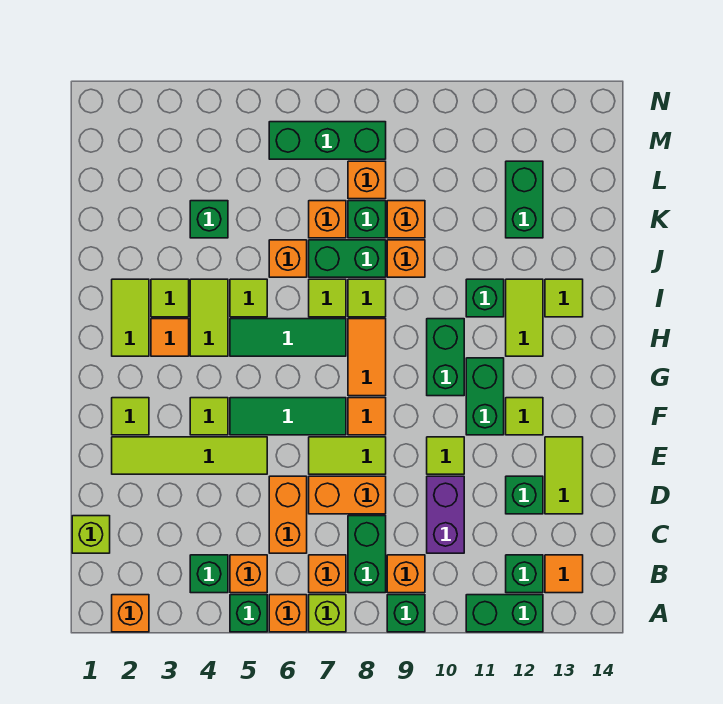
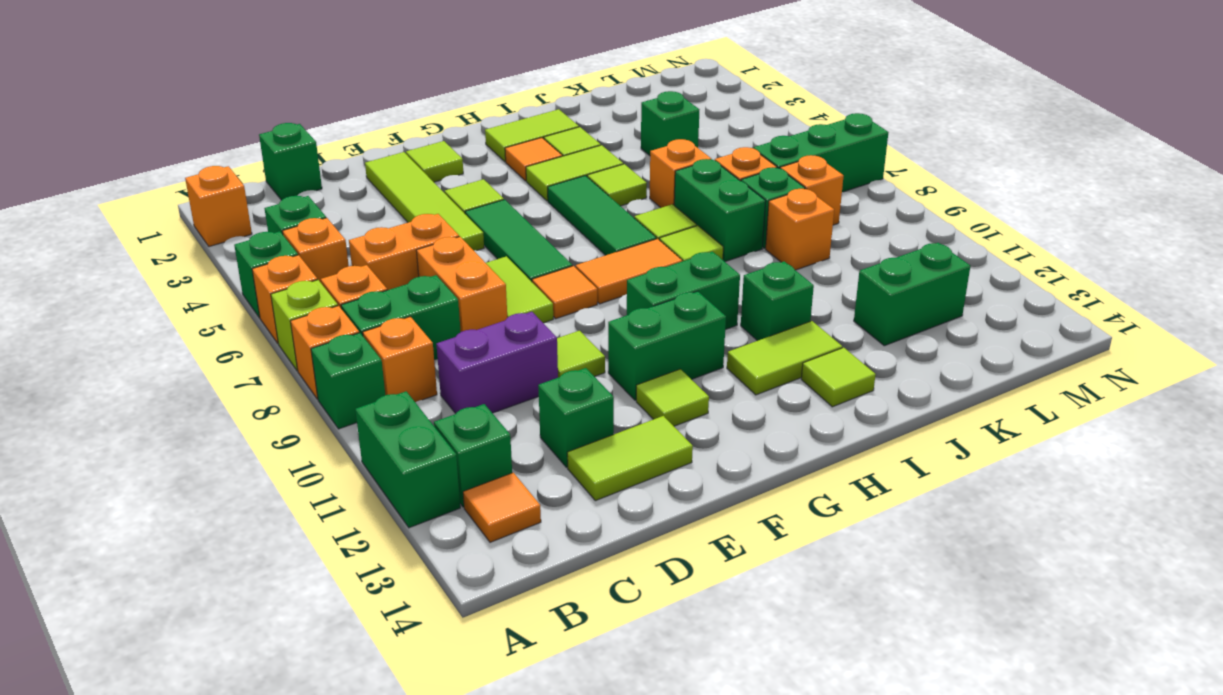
lime 1x1 brick [72,516,110,553] -> green 1x1 brick [259,123,322,200]
orange 1x1 brick [387,240,425,277] -> orange 1x1 brick moved to [290,306,359,399]
green 1x3 brick [269,122,386,159] -> green 1x3 brick turned to [753,113,889,192]

